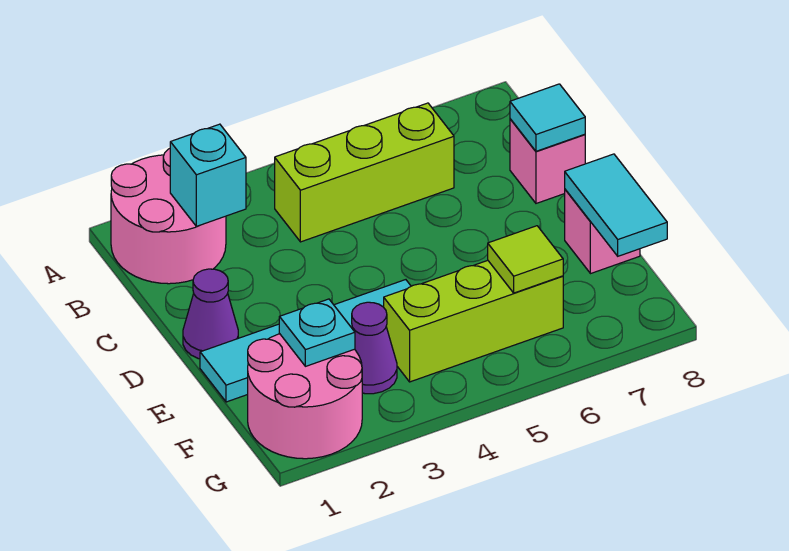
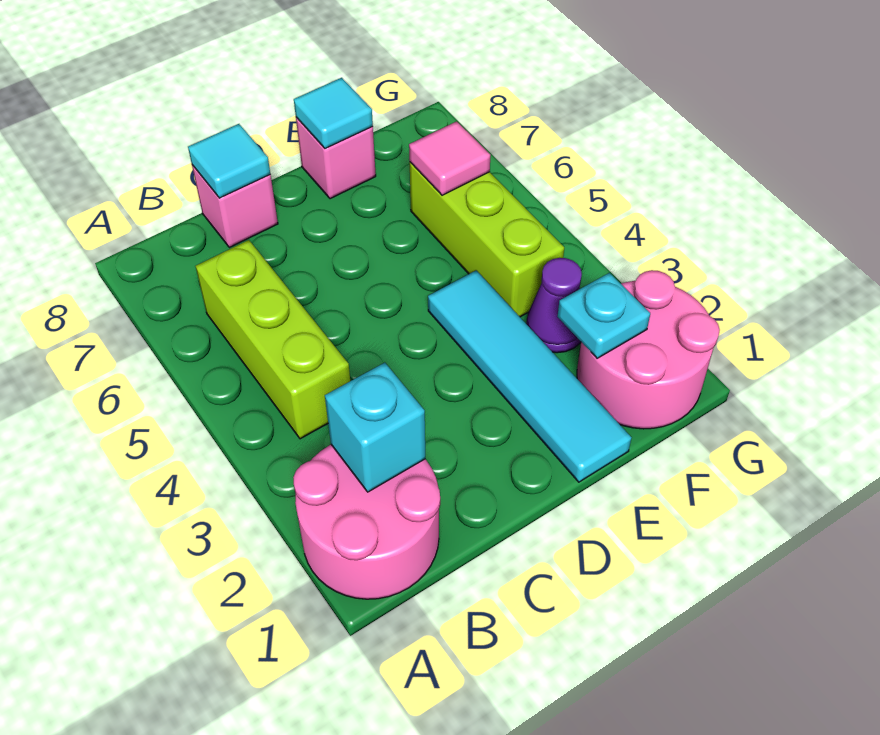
purple 1x1 cone [183,269,238,359] -> none
cyan 1x2 tile [565,154,667,256] -> cyan 1x1 tile [294,78,373,148]
lime 1x1 tile [488,226,563,293] -> pink 1x1 tile [409,121,490,195]

